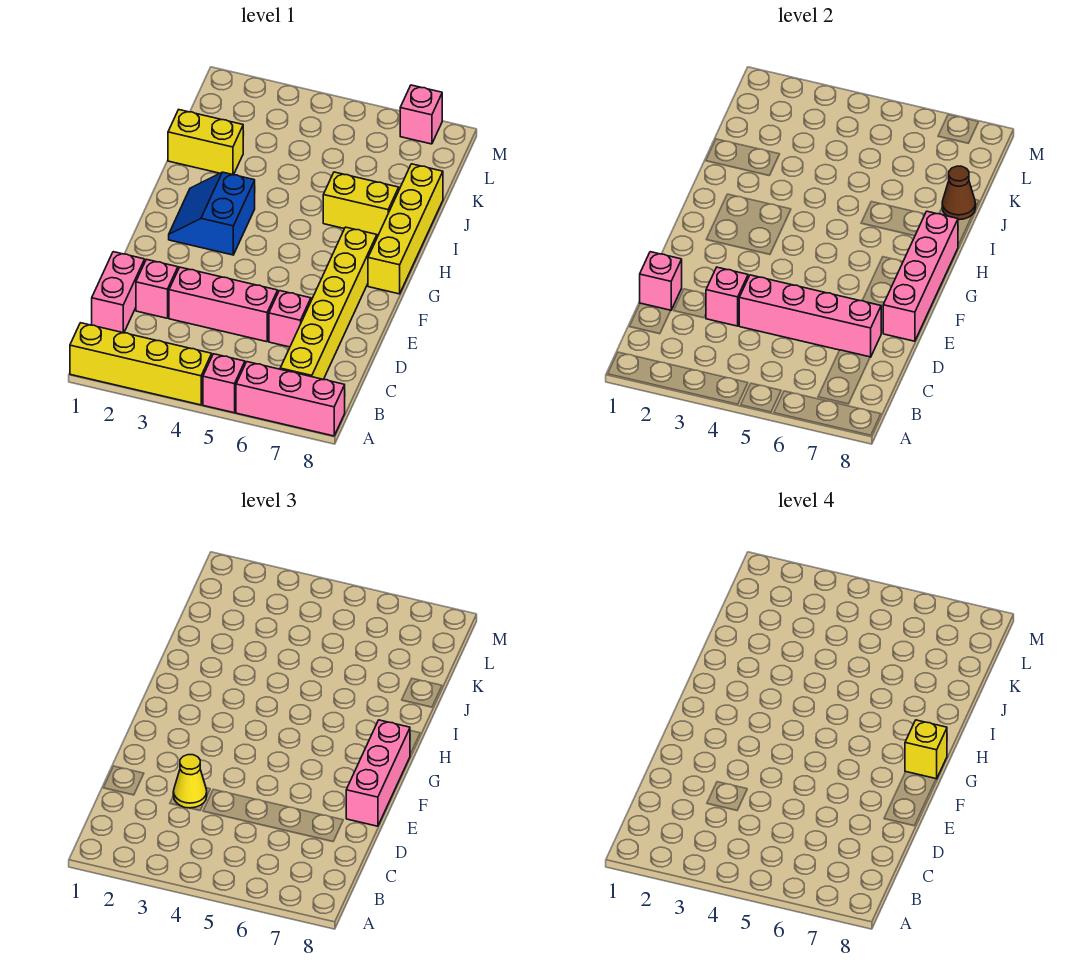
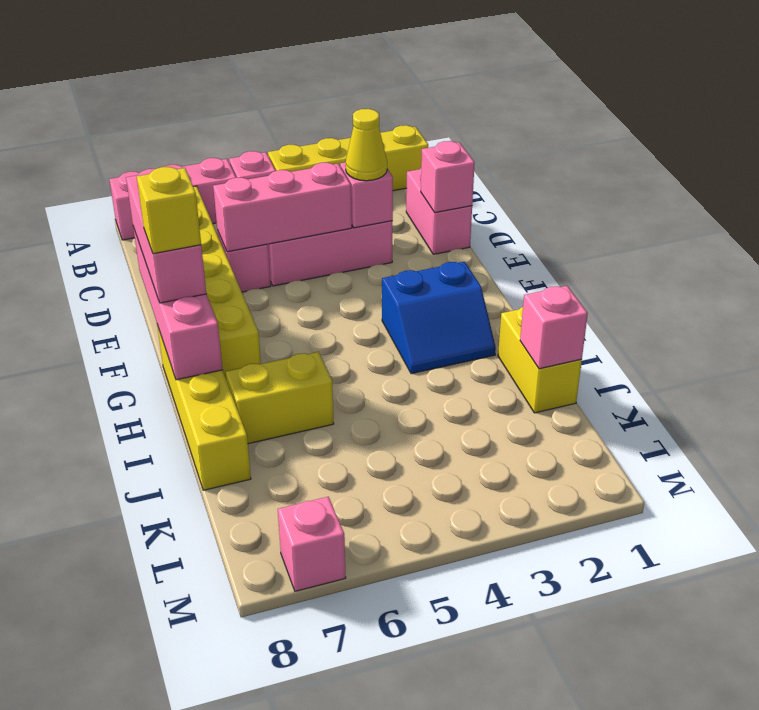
pink 1x1 brick [136,259,178,318] -> pink 1x1 brick moved to [520,286,588,369]
pink 1x4 brick [739,275,881,357] -> pink 1x3 brick [213,163,352,252]
blue 2x2 slope [169,172,255,255] -> blue 2x2 slope turned to [382,262,496,374]
yellow 1x2 brick [168,110,243,175] -> yellow 1x2 brick turned to [498,307,582,413]
brown 1x1 cone [942,166,976,220] -> none

